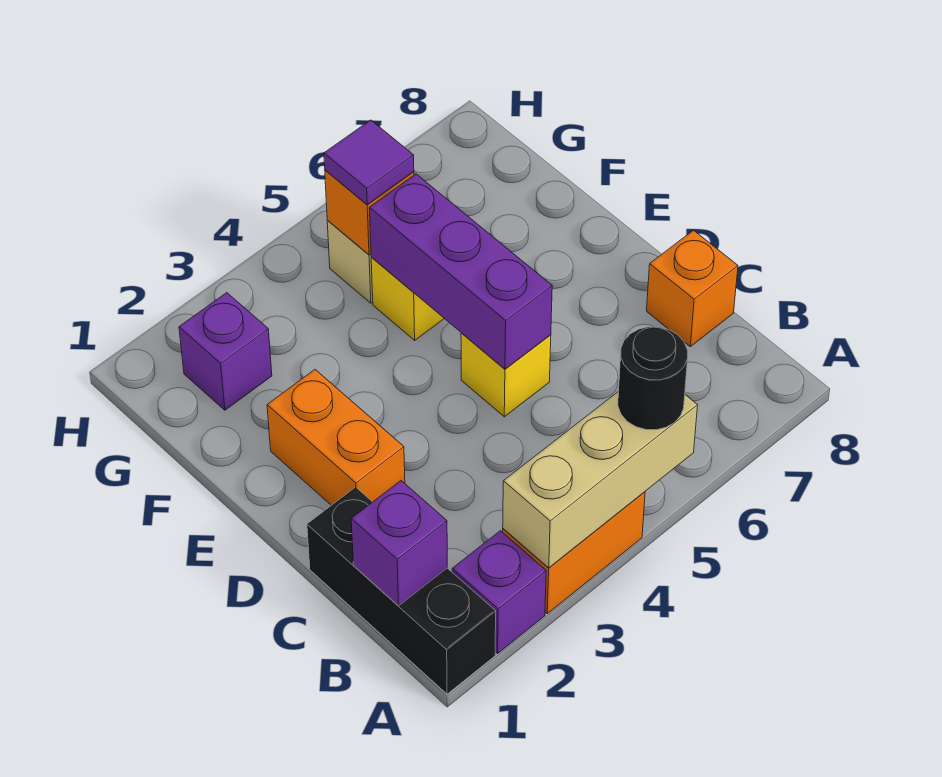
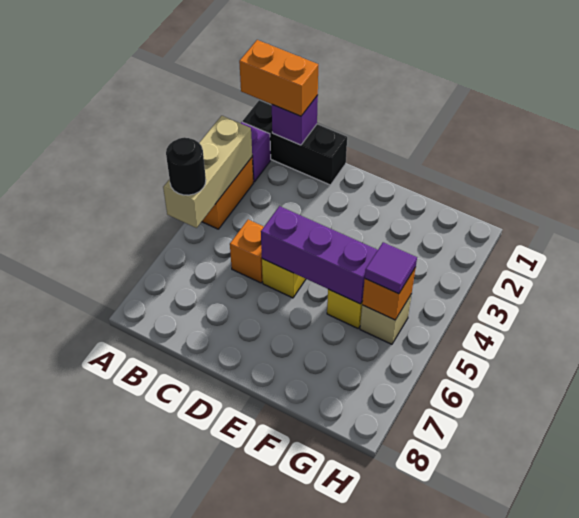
orange 1x1 brick [647,230,738,347] -> orange 1x1 brick moved to [230,220,264,283]
orange 1x2 brick [267,370,405,505] -> orange 1x2 brick moved to [239,40,318,116]
purple 1x1 brick [179,293,272,410] -> none

